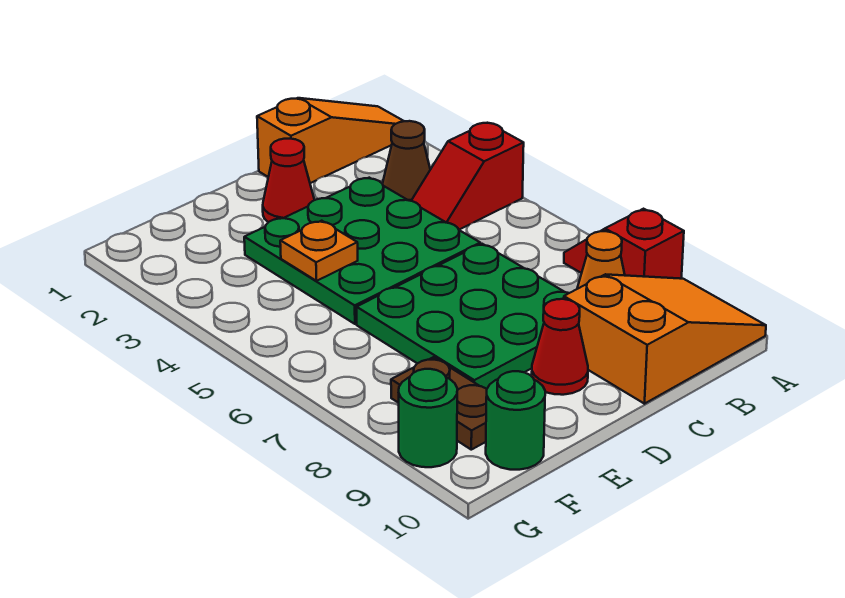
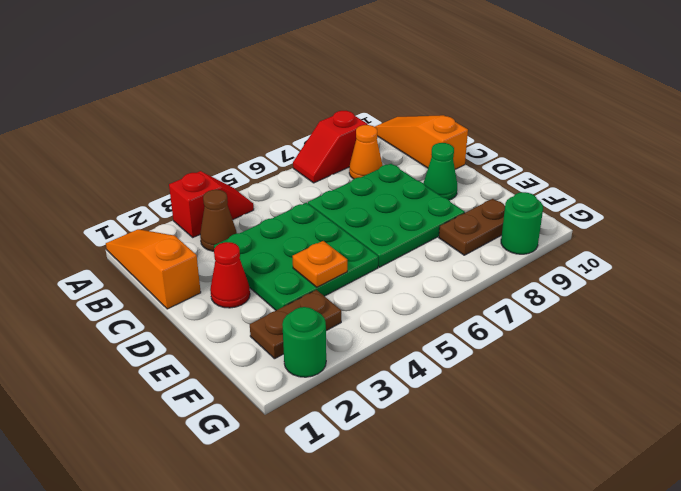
red 1x2 slope [411,123,524,230] -> red 1x2 slope turned to [169,171,254,237]
orange 2x3 slope [564,274,766,404] -> orange 1x3 slope [375,115,468,169]
red 1x1 cone [532,299,588,395] -> green 1x1 cone [424,143,457,200]
none -> brown 1x2 plate [250,290,341,359]
green 1x1 round brick [486,371,545,470] -> green 1x1 round brick moved to [282,307,326,377]

